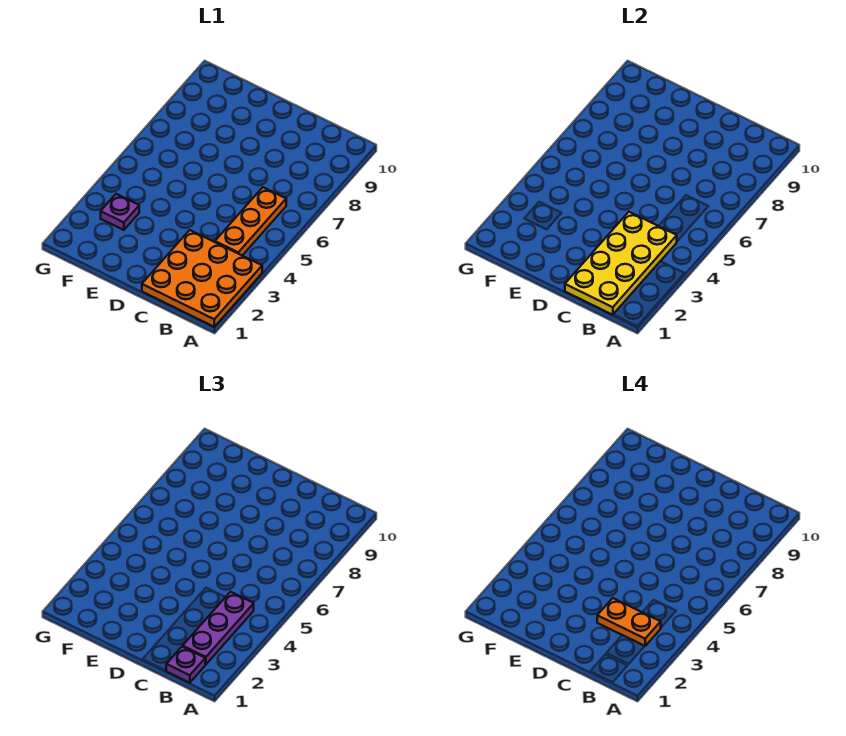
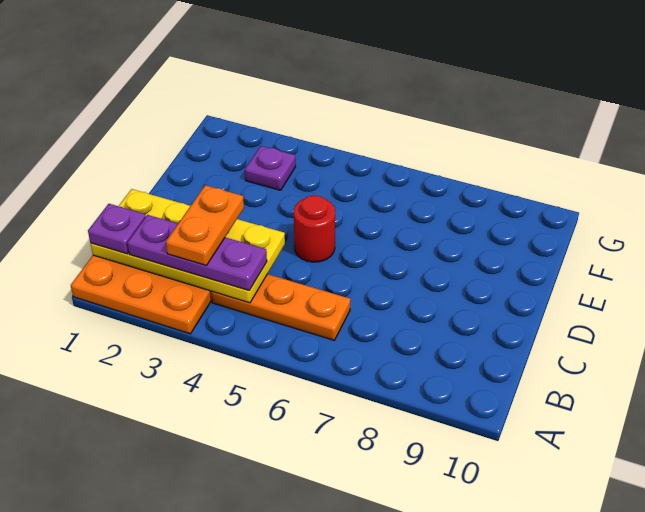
none -> red 1x1 round brick [294,195,335,262]

